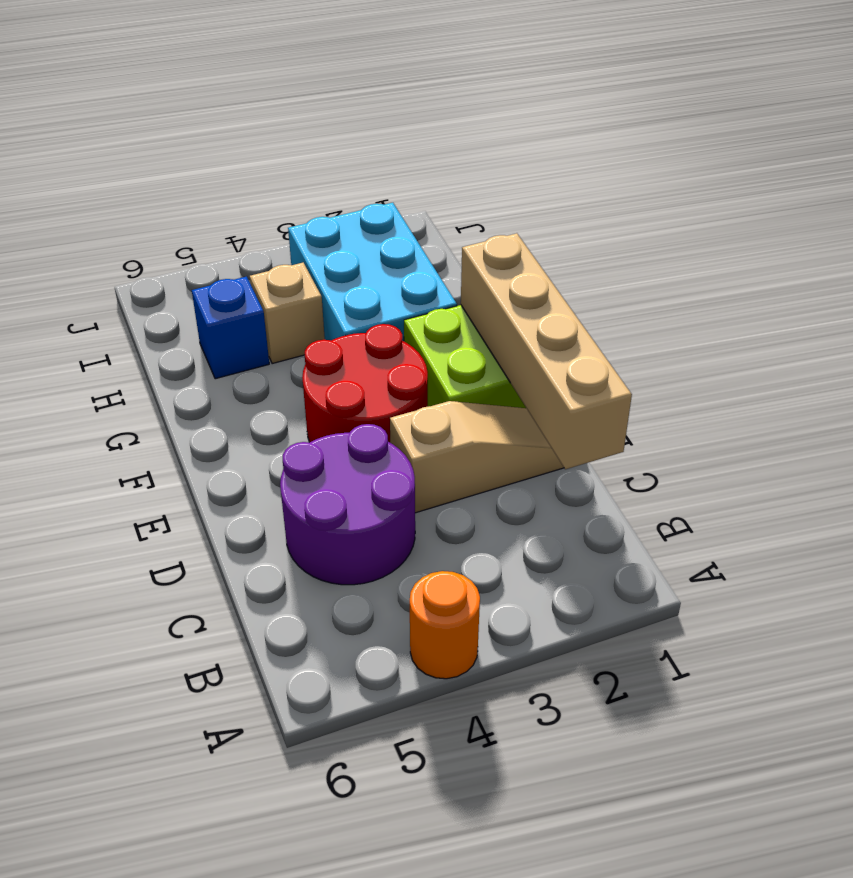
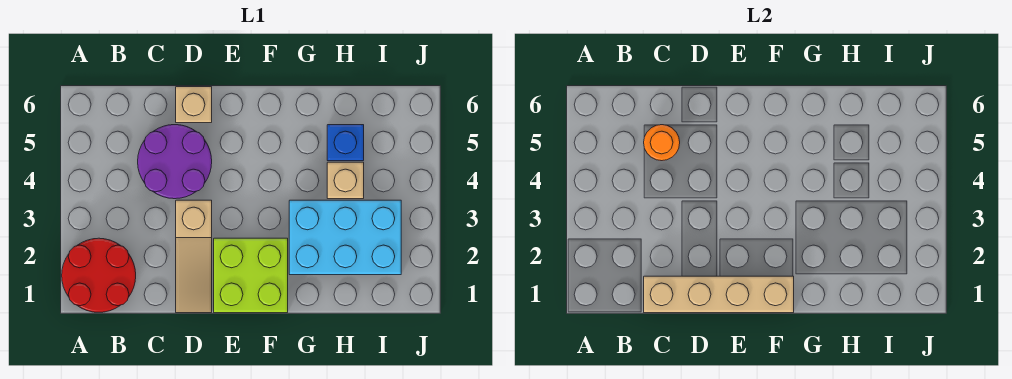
orange 1x1 round brick [410,571,480,679] -> orange 1x1 round brick moved to [644,125,680,161]
none -> tan 1x1 brick [176,87,212,123]
red 2x2 round brick [302,324,428,442] -> red 2x2 round brick moved to [62,238,136,312]

